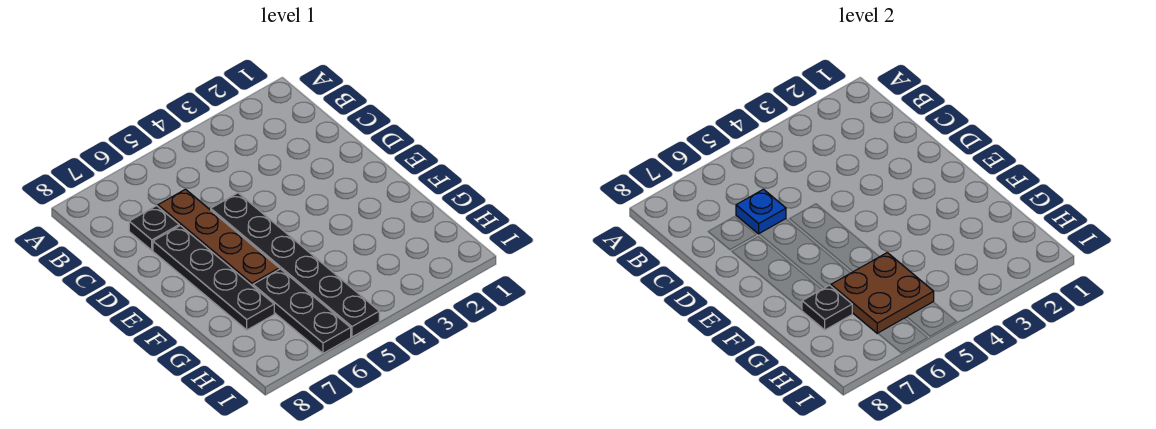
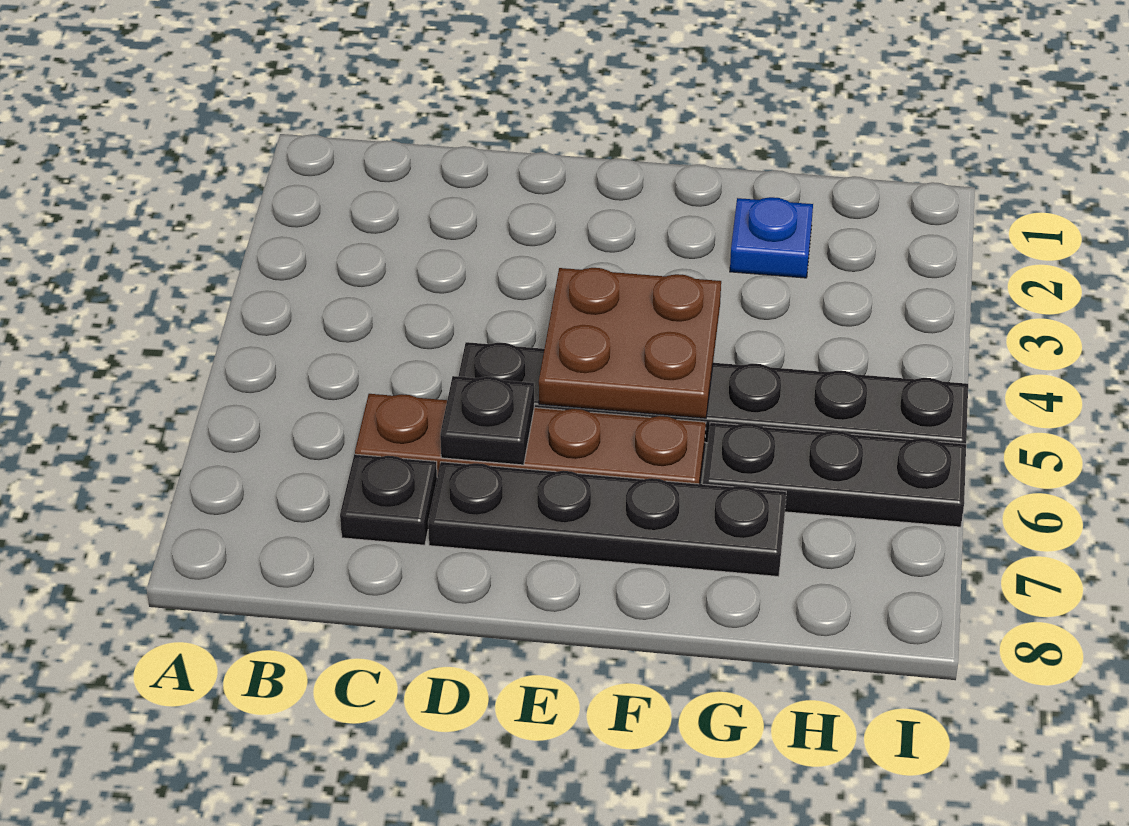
blue 1x1 plate [736,189,786,234] -> blue 1x1 plate moved to [730,197,813,278]
brown 2x2 plate [831,253,934,333] -> brown 2x2 plate moved to [539,268,721,418]
black 1x1 plate [802,285,852,330] -> black 1x1 plate moved to [440,376,534,465]

